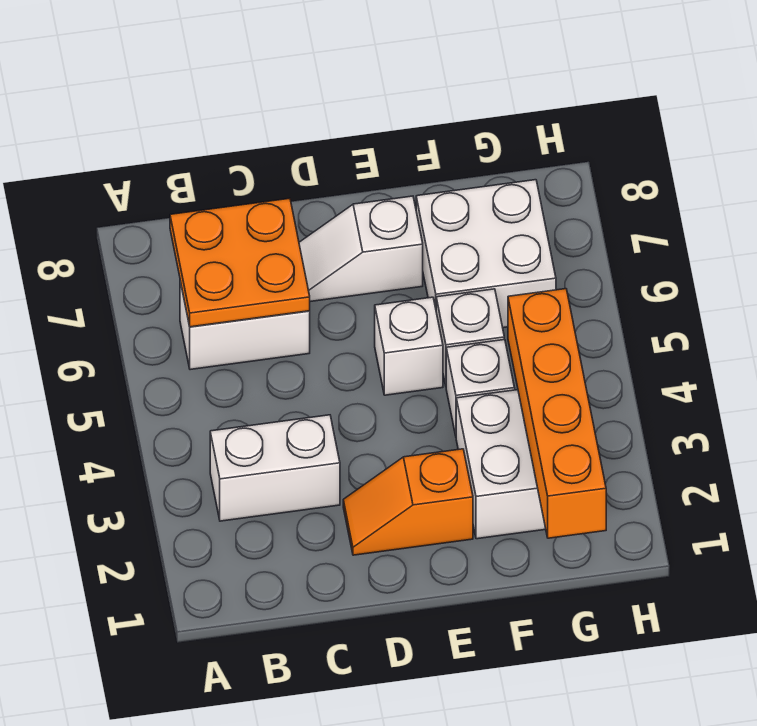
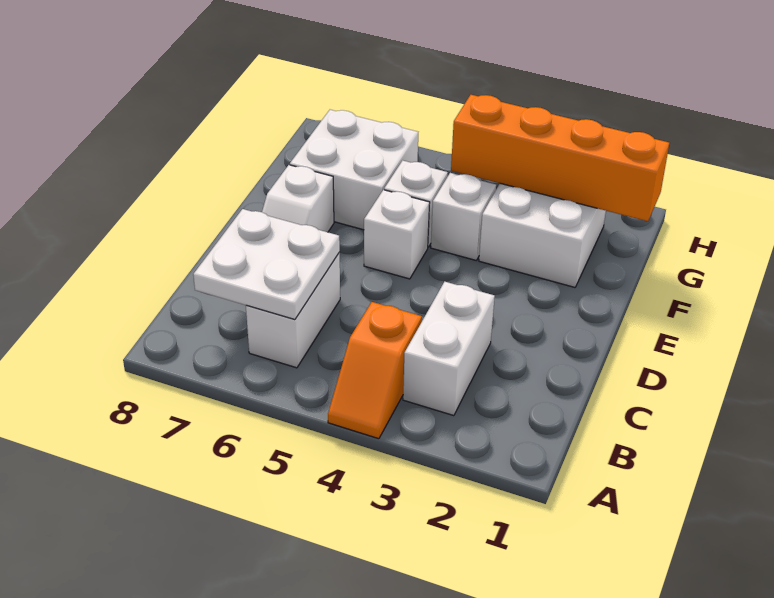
orange 2x2 plate [170,198,310,327] -> white 2x2 plate [193,209,340,320]
orange 1x2 slope [343,449,473,555] -> orange 1x2 slope moved to [328,302,422,439]

